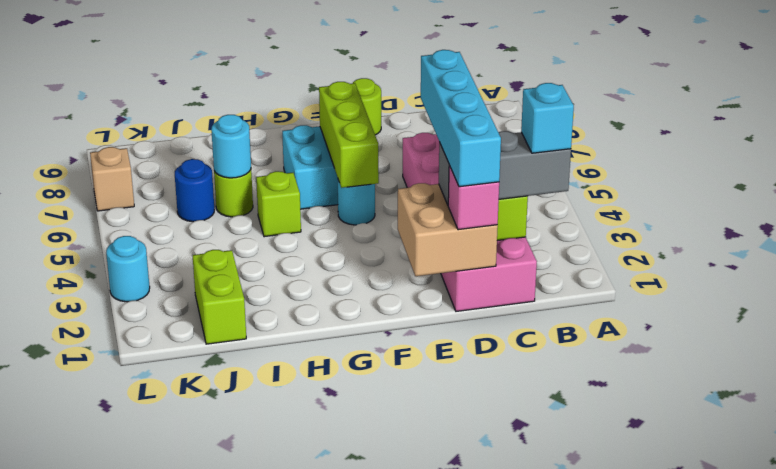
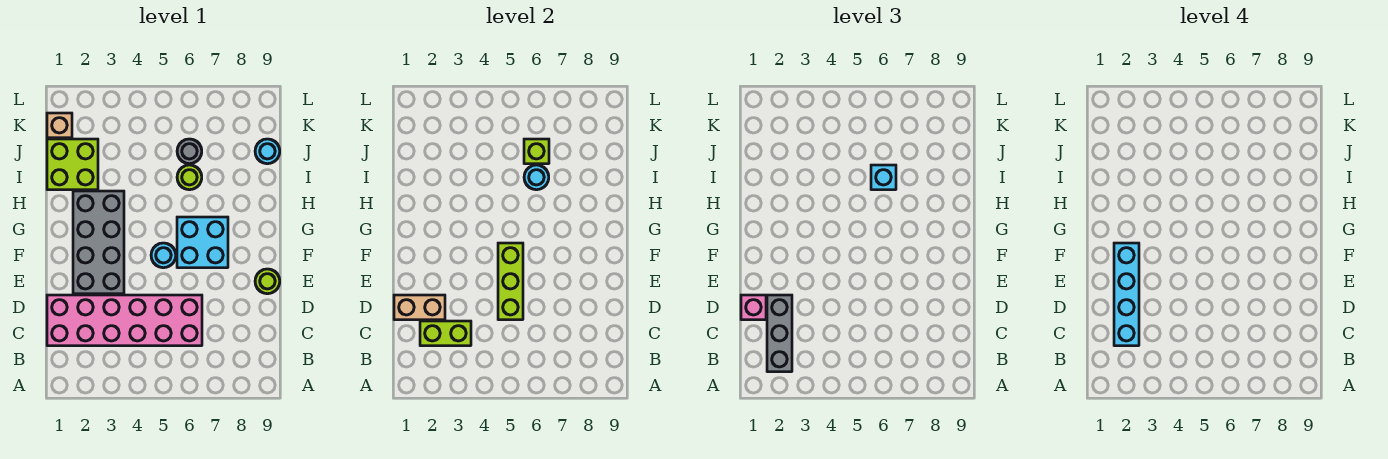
cyan 1x1 brick [521,83,574,153] -> cyan 1x1 brick moved to [871,165,896,190]
tan 2x2 brick [398,183,498,276] -> tan 1x2 brick [394,295,445,320]
cyan 1x4 brick [421,50,501,187] -> cyan 1x4 brick turned to [1114,243,1139,346]
none -> grey 2x4 brick [73,191,124,294]
lime 1x3 brick [319,82,379,188] -> lime 1x3 brick turned to [498,243,523,320]
lime 1x1 brick [256,171,301,237] -> lime 1x1 brick moved to [524,139,549,164]
lime 1x2 brick [193,250,246,344] -> lime 2x2 brick [47,139,98,190]
blue 1x1 round brick [175,159,214,222] -> grey 1x1 round brick [177,139,202,164]
cyan 1x1 round brick [106,236,150,302] -> cyan 1x1 round brick moved to [255,139,280,164]
tan 1x1 brick [90,147,134,211] -> tan 1x1 brick moved to [47,113,72,138]

